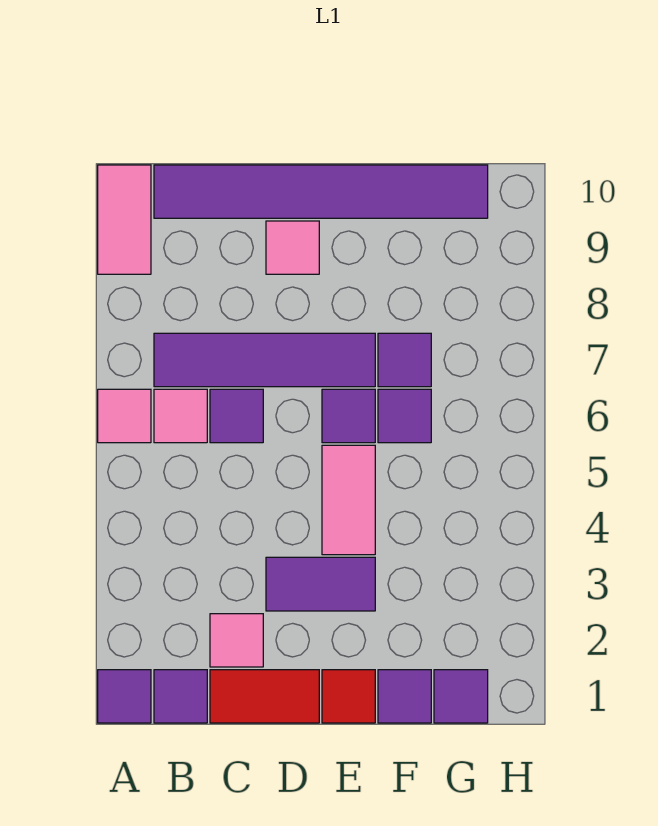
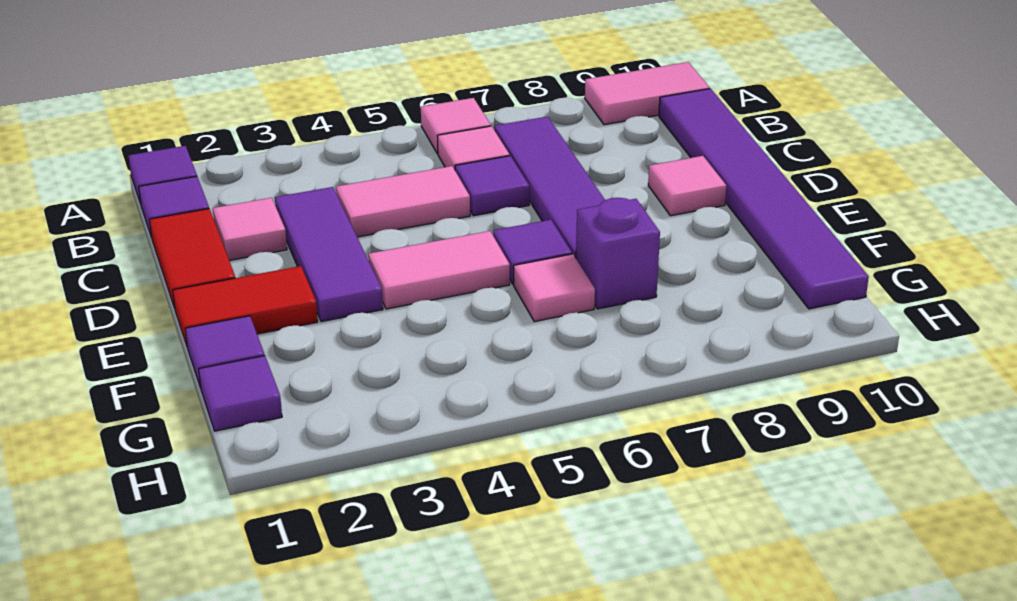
none -> pink 1x2 tile [336,166,470,237]
purple 1x2 tile [266,557,375,611] -> purple 1x3 tile [275,187,383,322]
red 1x1 tile [322,670,375,723] -> red 1x2 tile [173,266,318,345]
purple 1x1 tile [378,389,431,443] -> pink 1x1 tile [514,254,595,322]
purple 1x1 tile [378,333,431,387] -> purple 1x1 brick [576,198,660,309]

